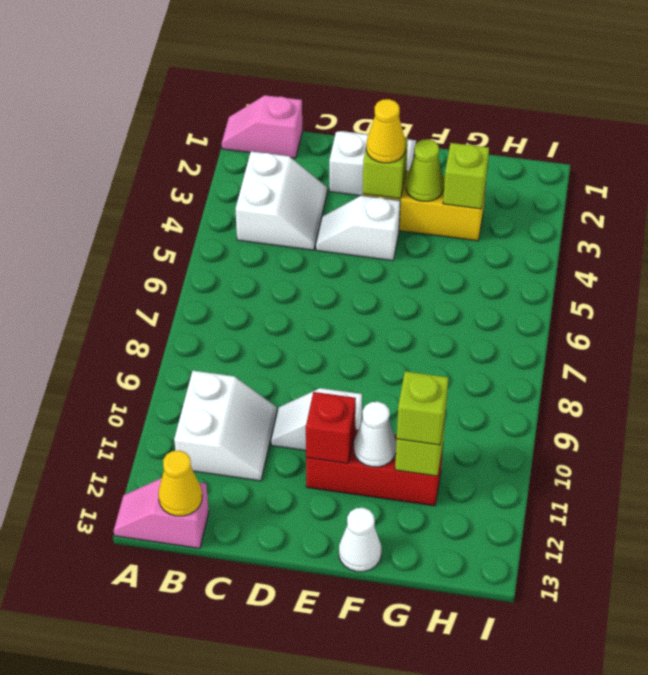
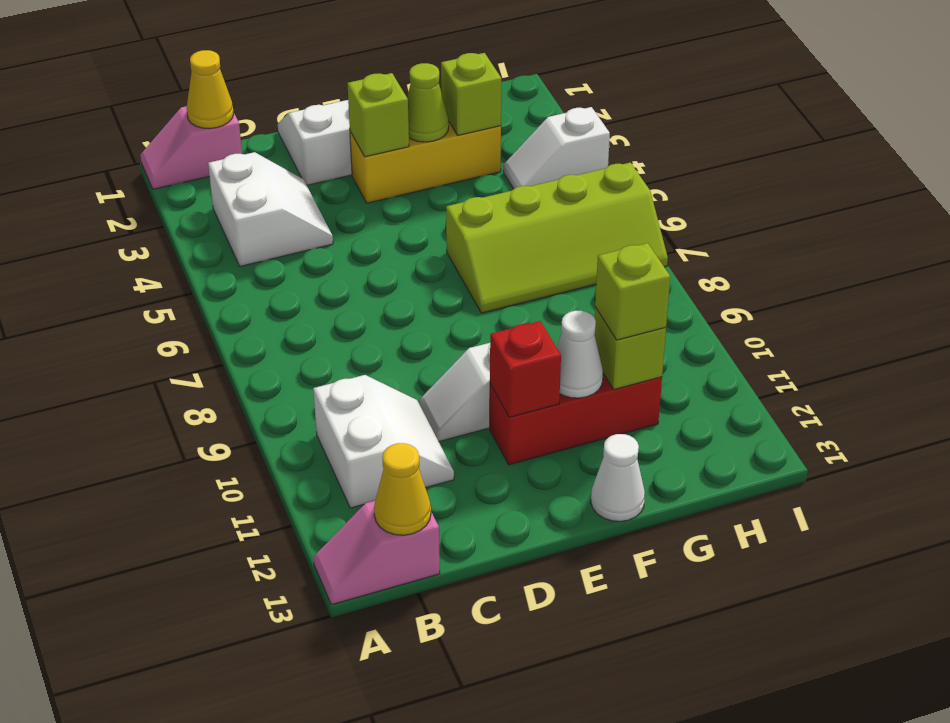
white 1x2 slope [316,196,400,261] -> white 1x2 slope moved to [504,107,610,189]
yellow 1x1 cone [366,99,405,163] -> yellow 1x1 cone moved to [187,50,234,129]
none -> lime 2x4 slope [446,162,668,313]

